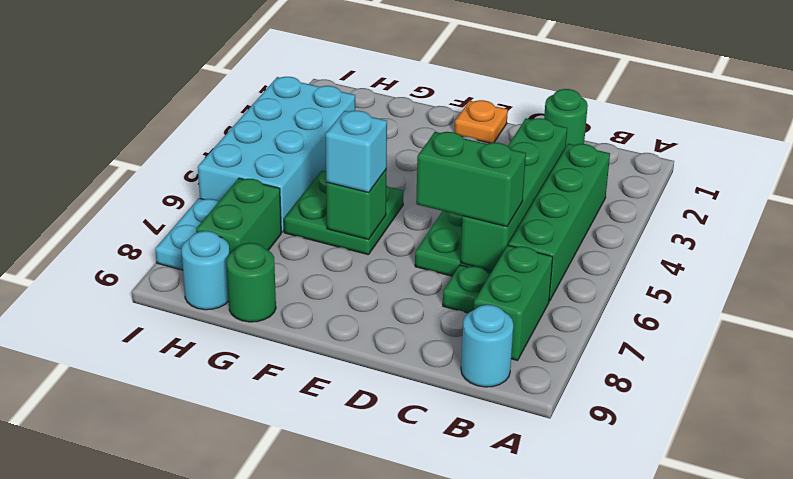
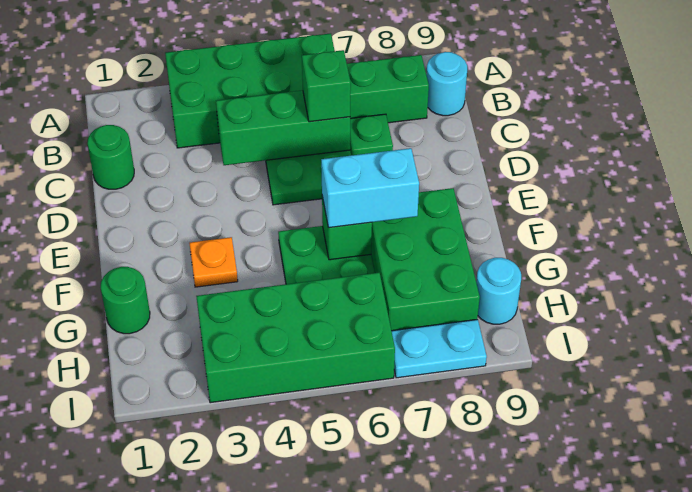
green 1x4 brick [508,144,610,301] -> green 2x4 brick [165,33,335,148]
green 1x4 brick [461,118,567,271] -> green 1x3 brick [216,90,350,165]
green 1x2 brick [416,132,526,227] -> green 1x1 brick [302,50,351,122]
orange 1x1 plate [455,100,508,143] -> orange 1x1 plate moved to [189,237,238,287]
cyan 1x1 brick [326,111,387,192] -> cyan 1x2 brick [321,148,419,228]
green 1x1 round brick [227,243,276,322] -> green 1x1 round brick moved to [100,267,150,334]
cyan 2x4 brick [198,77,355,232] -> green 2x4 brick [196,273,395,403]
green 1x2 brick [196,178,281,254] -> green 2x3 brick [371,188,480,331]

